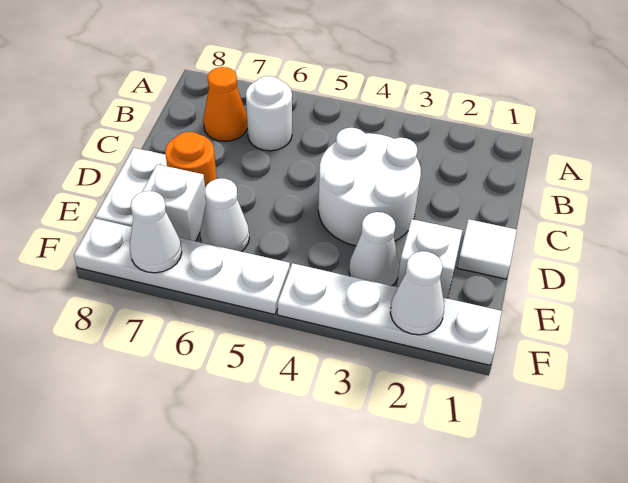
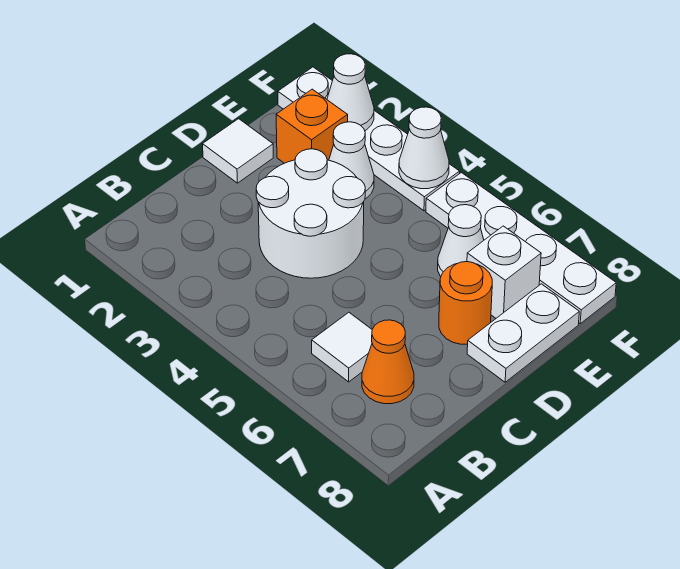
white 1x1 round brick [246,76,292,151] -> white 1x1 tile [312,312,372,382]
white 1x1 brick [397,219,462,298] -> orange 1x1 brick [276,89,348,163]
white 1x1 cone [130,191,182,273] -> white 1x1 cone moved to [399,107,449,189]

